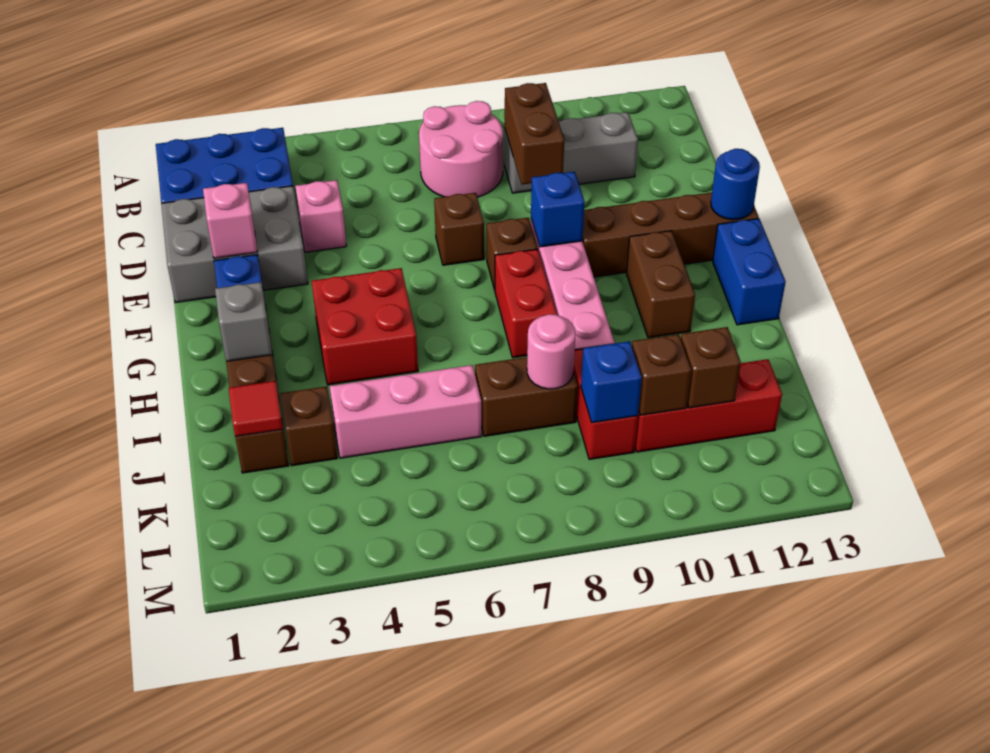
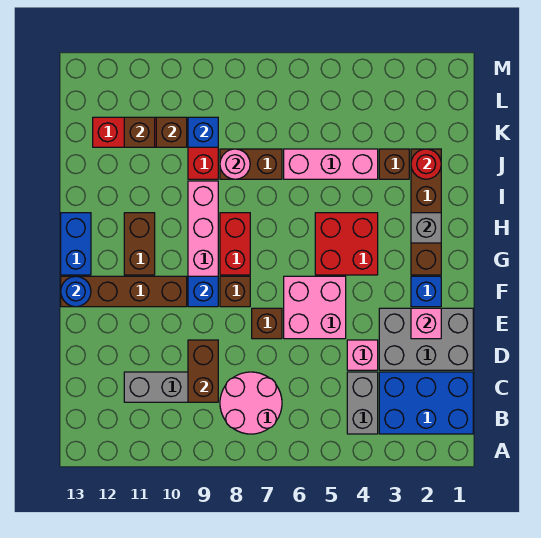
none -> grey 1x2 brick [347,372,378,434]
none -> pink 2x2 brick [284,276,346,339]
red 1x1 tile [229,381,283,436] -> red 1x1 round brick [411,149,441,179]

